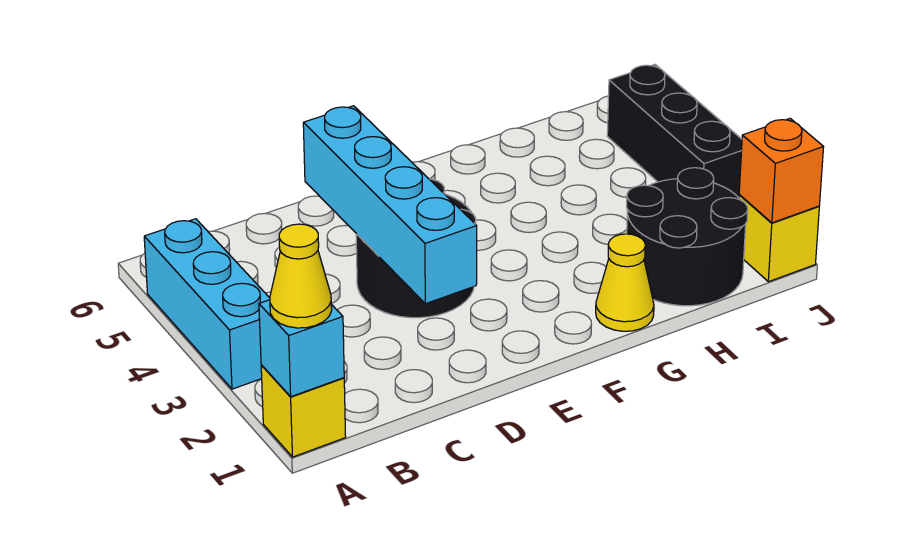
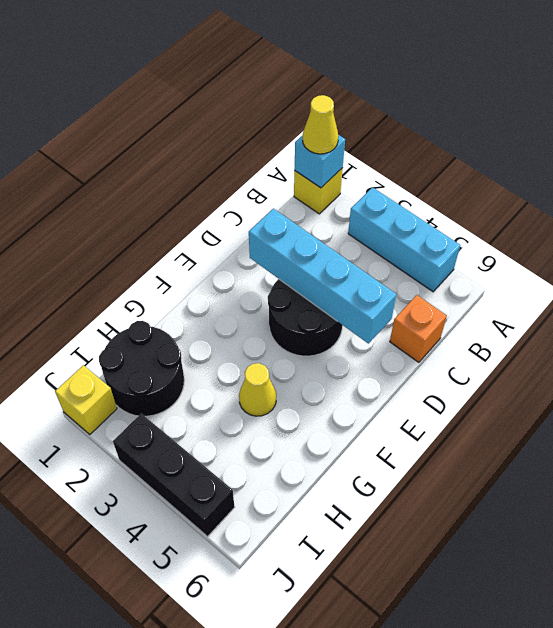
yellow 1x1 cone [596,234,654,331] -> yellow 1x1 cone moved to [239,363,276,416]
orange 1x1 brick [739,119,824,223] -> orange 1x1 brick moved to [390,295,447,362]

